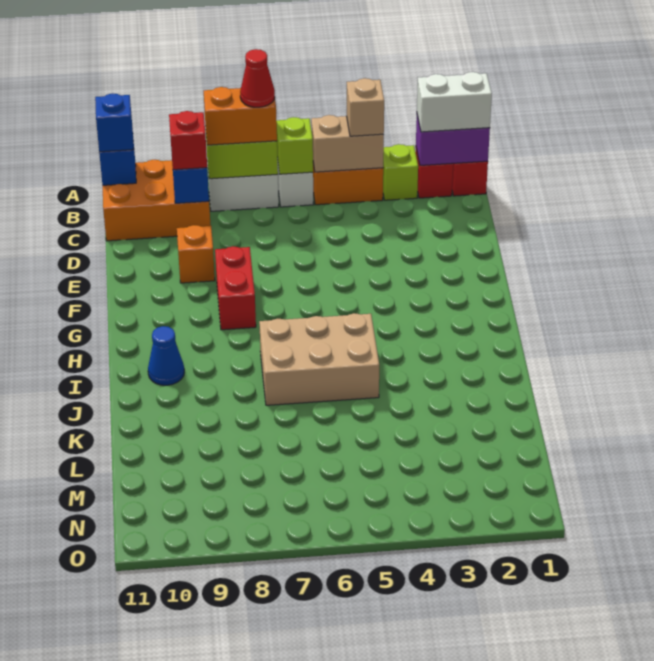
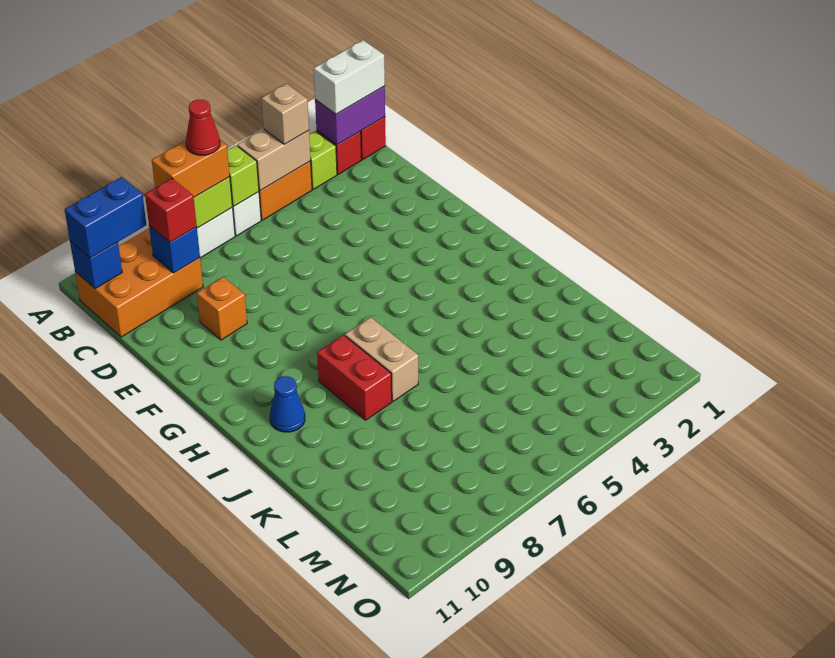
blue 1x1 brick [95,93,134,152] -> blue 1x2 brick [65,177,146,258]
red 1x2 brick [215,246,256,330] -> red 1x2 brick moved to [317,335,392,420]
tan 2x3 brick [259,313,379,405] -> tan 1x2 brick [345,317,418,401]

